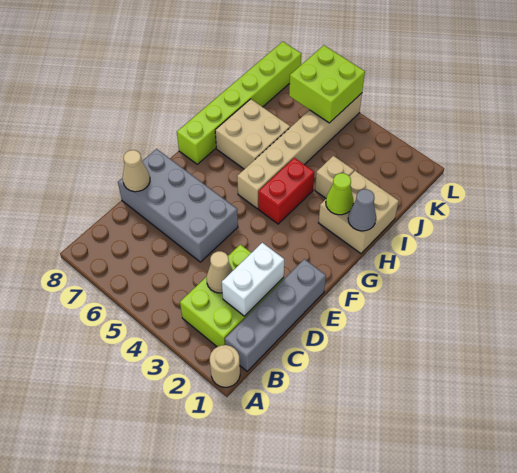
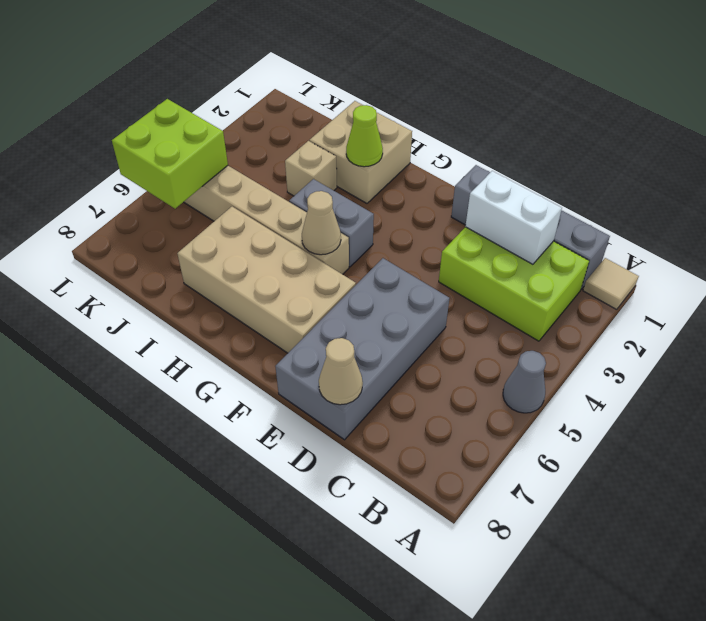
tan 1x1 round brick [210,345,240,387] -> tan 1x1 tile [583,258,639,309]
tan 1x1 cone [207,251,233,293] -> tan 1x1 cone moved to [302,191,341,255]
red 1x2 brick [258,158,314,224] -> grey 1x2 brick [289,179,374,267]
lime 1x6 brick [177,42,301,164] -> none
grey 1x1 cone [348,189,376,231] -> grey 1x1 cone moved to [503,351,546,413]
tan 2x2 brick [215,99,290,169] -> tan 2x4 brick [177,207,356,353]

